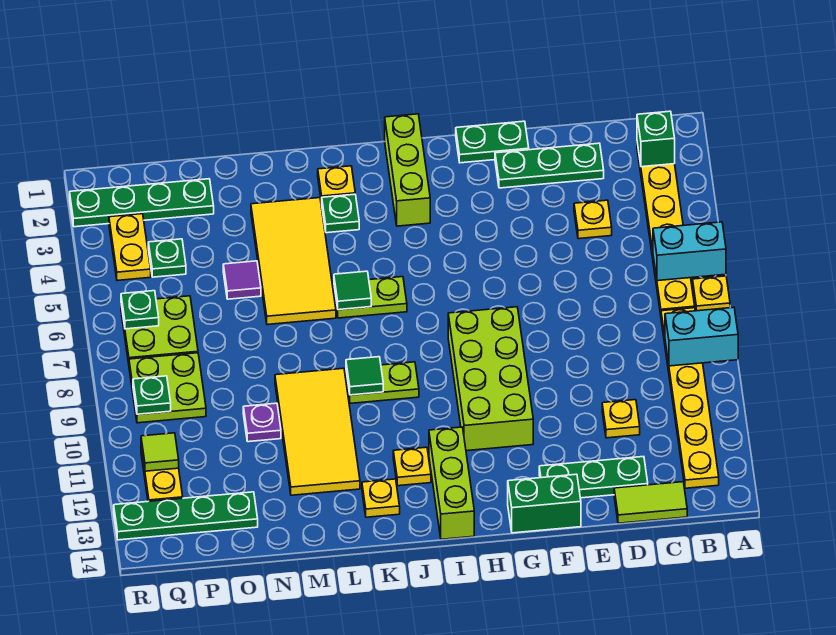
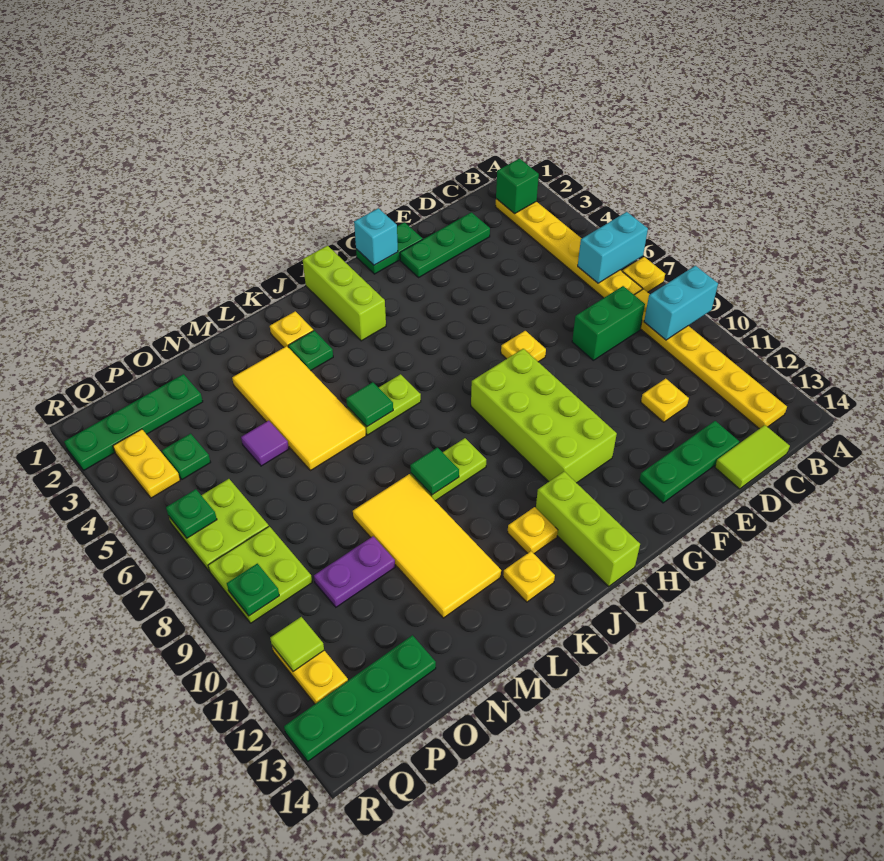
yellow 1x1 plate [574,200,612,239] -> yellow 1x1 plate moved to [501,331,546,362]
green 1x2 brick [508,474,581,533] -> green 1x2 brick moved to [572,286,645,360]
none -> cyan 1x1 brick [354,208,398,265]
purple 1x1 plate [243,403,281,442] -> purple 1x2 plate [314,536,395,607]

